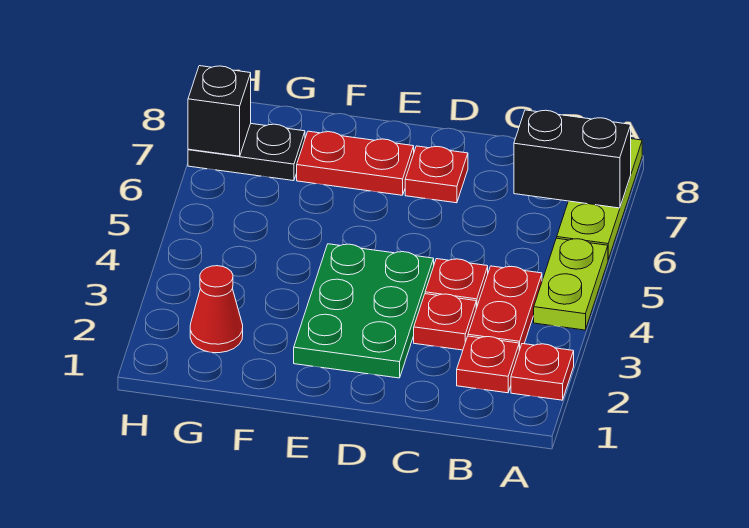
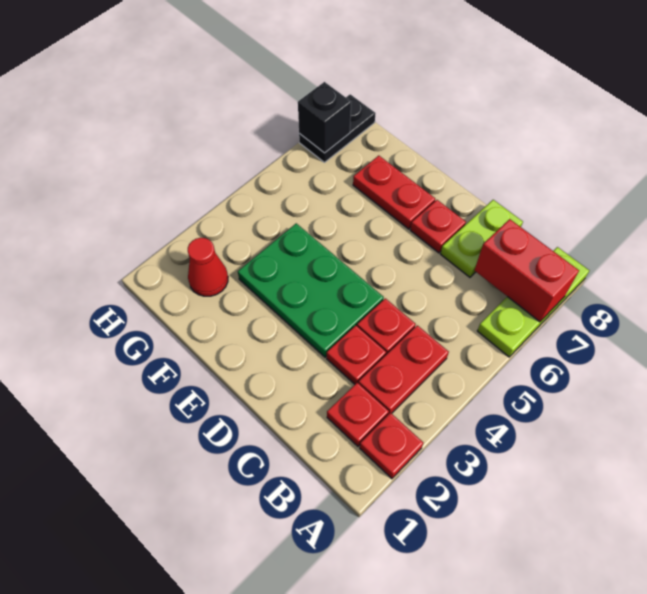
lime 1x2 plate [534,238,608,330] -> lime 1x2 plate moved to [441,200,523,277]
black 1x2 brick [514,110,631,208] -> red 1x2 brick [474,219,579,322]
green 2x3 plate [294,244,434,378] -> green 2x3 plate turned to [238,223,384,357]
black 1x2 plate [188,124,305,181] -> black 1x2 plate turned to [299,94,376,162]

